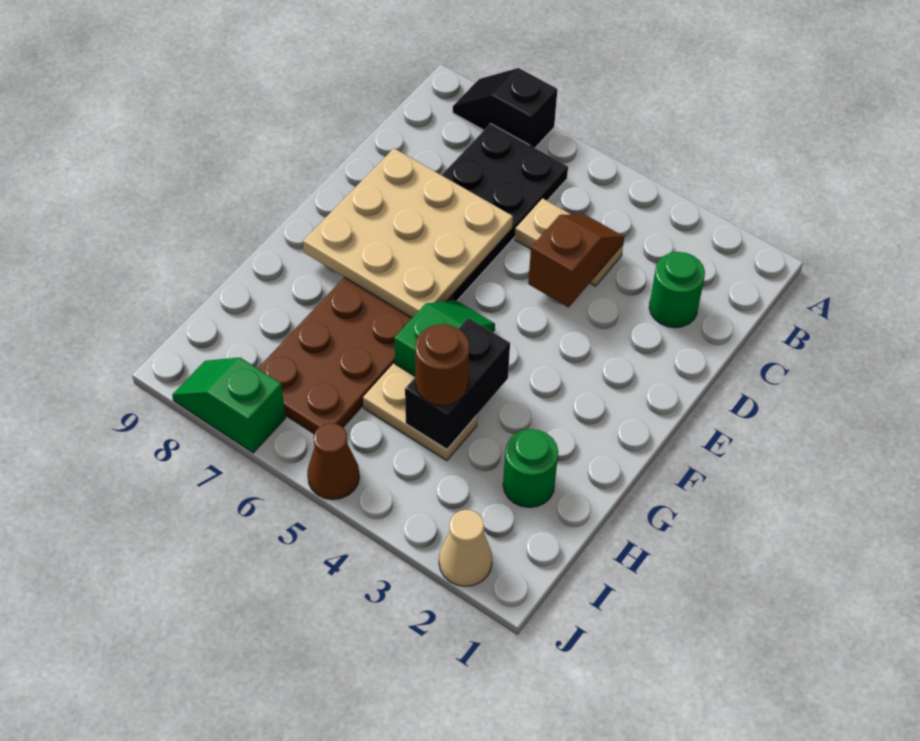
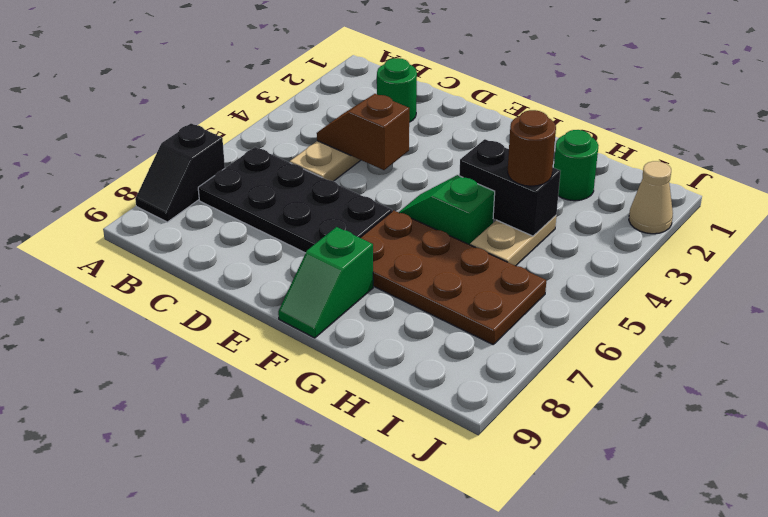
tan 3x3 plate [303,148,513,318] -> none
brown 1x1 cone [307,423,359,500] -> none
green 1x2 slope [172,357,285,453] -> green 1x2 slope moved to [278,227,373,338]

